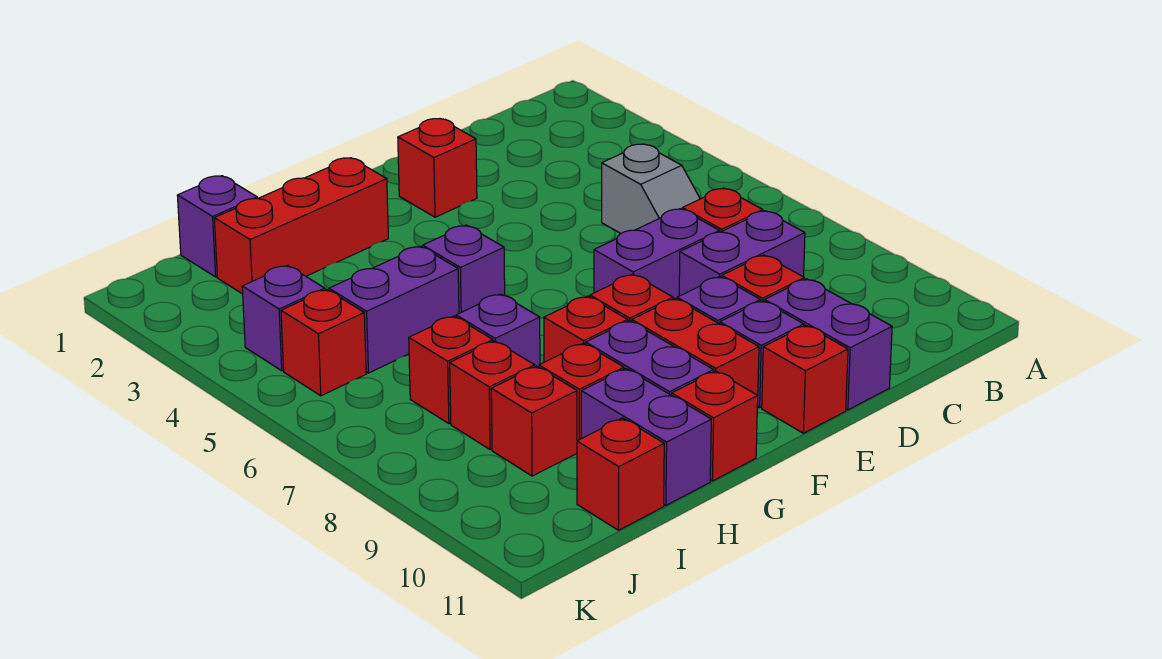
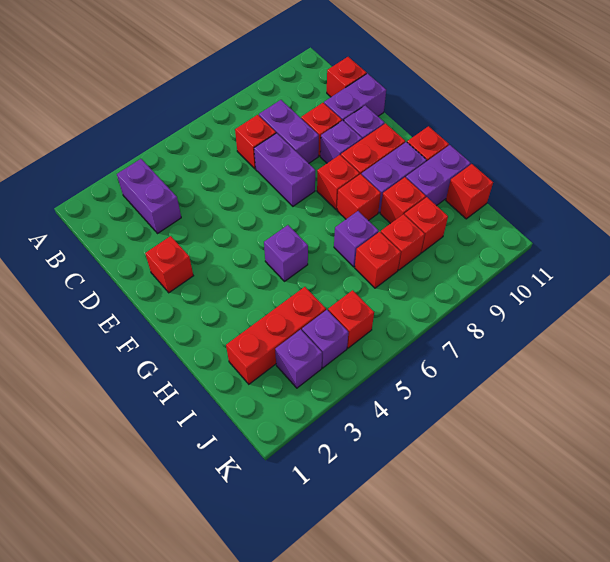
grey 1x2 slope [602,144,700,234] -> none
red 1x1 brick [762,325,848,433] -> red 1x1 brick moved to [327,57,366,97]
red 1x3 brick [214,158,388,294] -> red 1x3 brick turned to [226,287,326,384]
purple 1x2 brick [329,246,459,373] -> purple 1x2 brick moved to [117,159,181,233]
purple 1x1 brick [177,176,257,277] -> purple 1x1 brick moved to [275,329,322,388]

